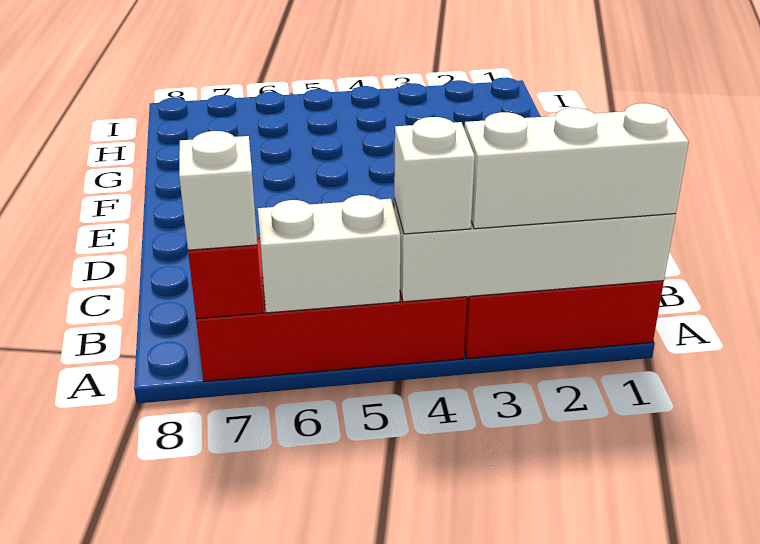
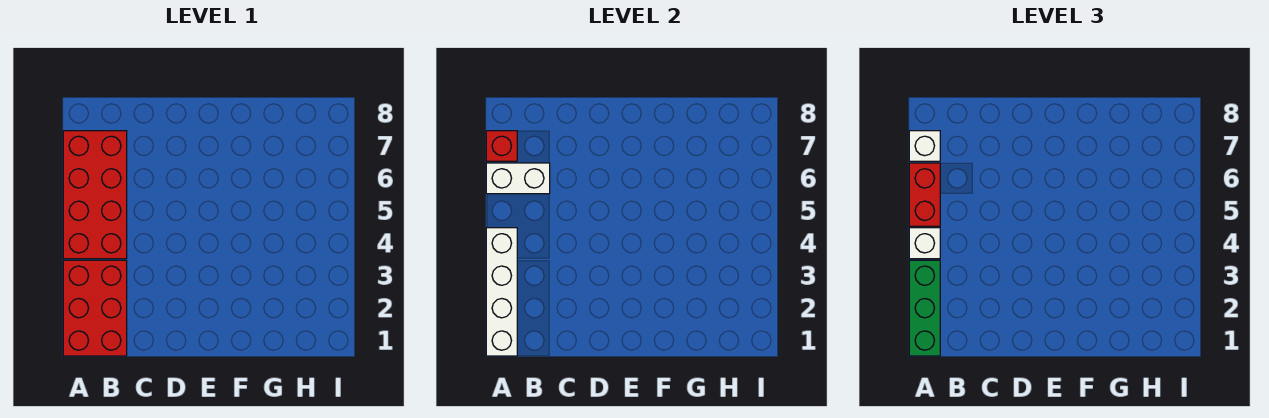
white 1x3 brick [464,103,689,229] -> green 1x3 brick [909,260,940,356]
white 1x2 brick [258,195,401,313] -> white 1x2 brick turned to [486,163,550,194]
none -> red 1x2 brick [909,163,940,226]

